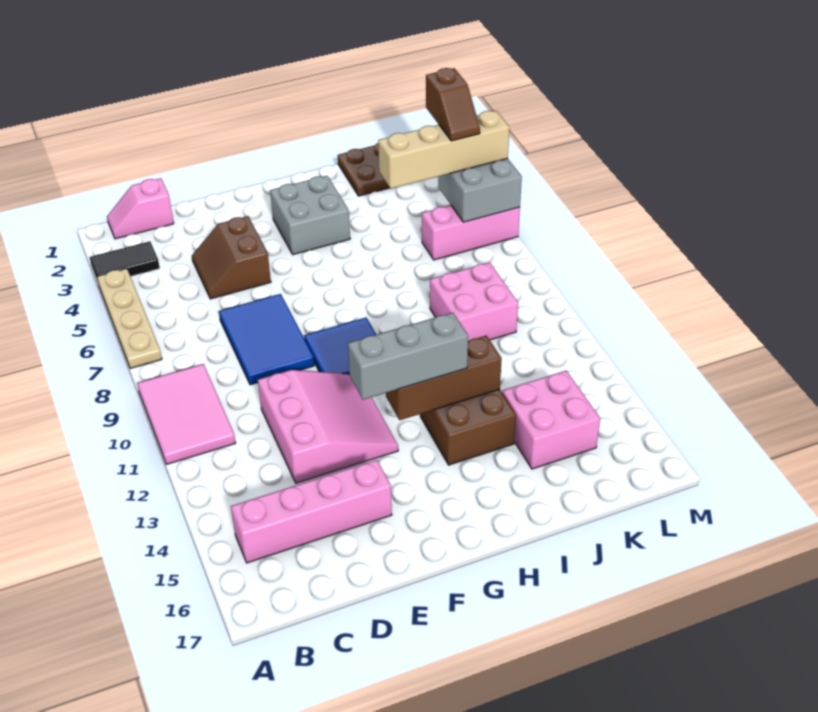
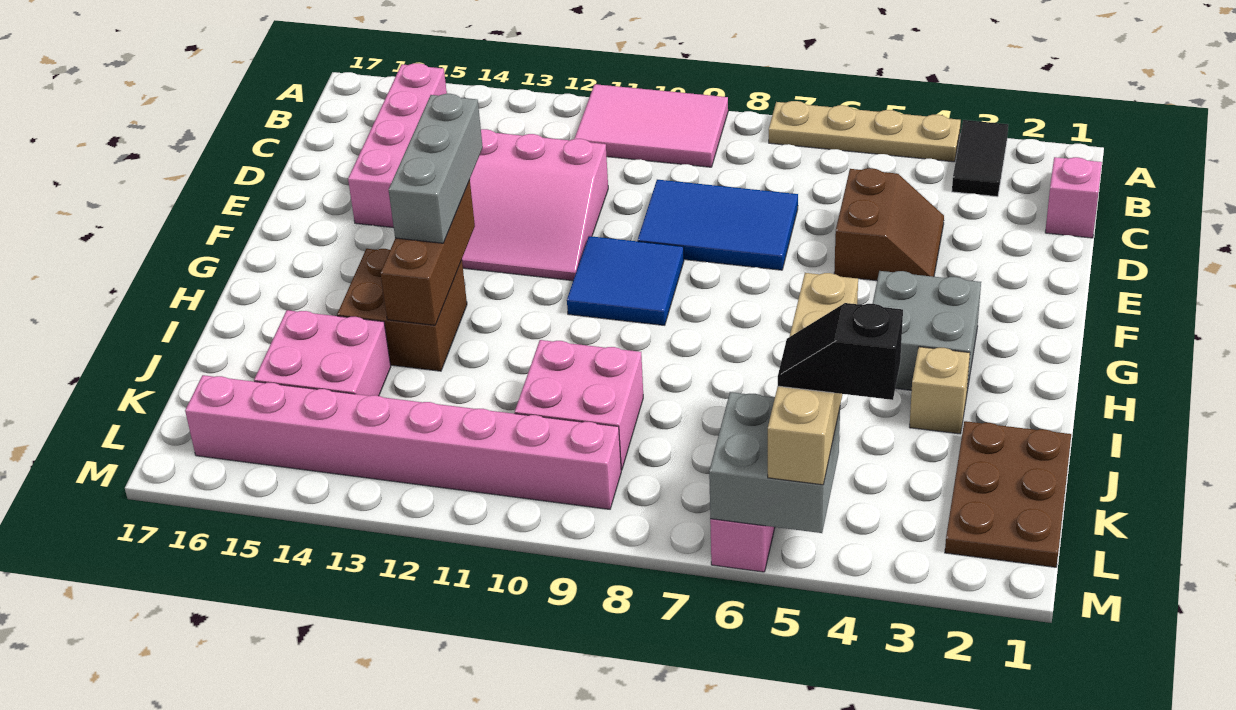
brown 2x2 slope [192,216,271,299] -> brown 2x2 slope turned to [834,168,944,281]
none -> tan 1x1 brick [910,347,970,434]
brown 1x2 slope [426,68,480,141] -> black 1x2 slope [778,303,903,400]
none -> pink 1x8 brick [185,375,621,509]

